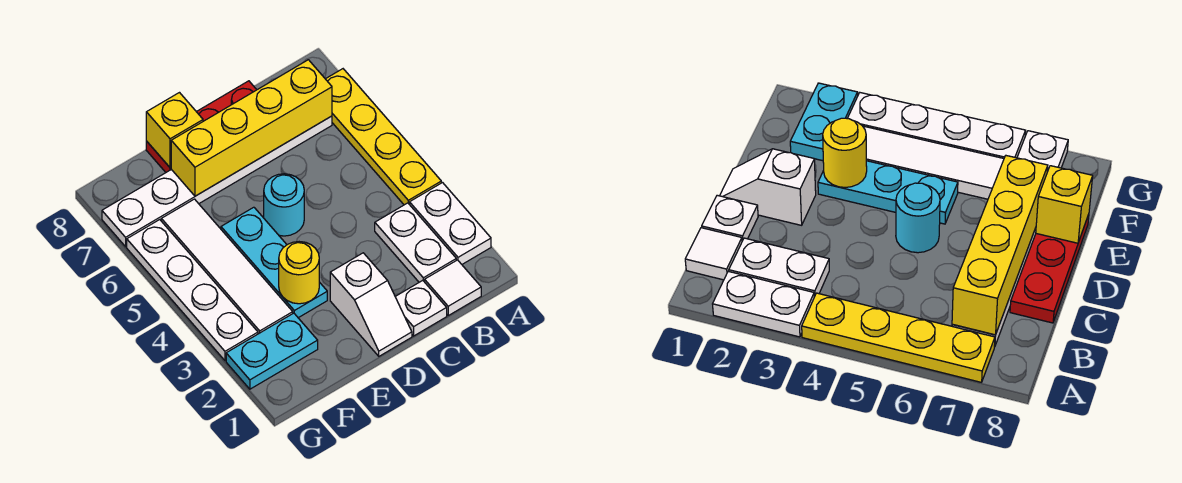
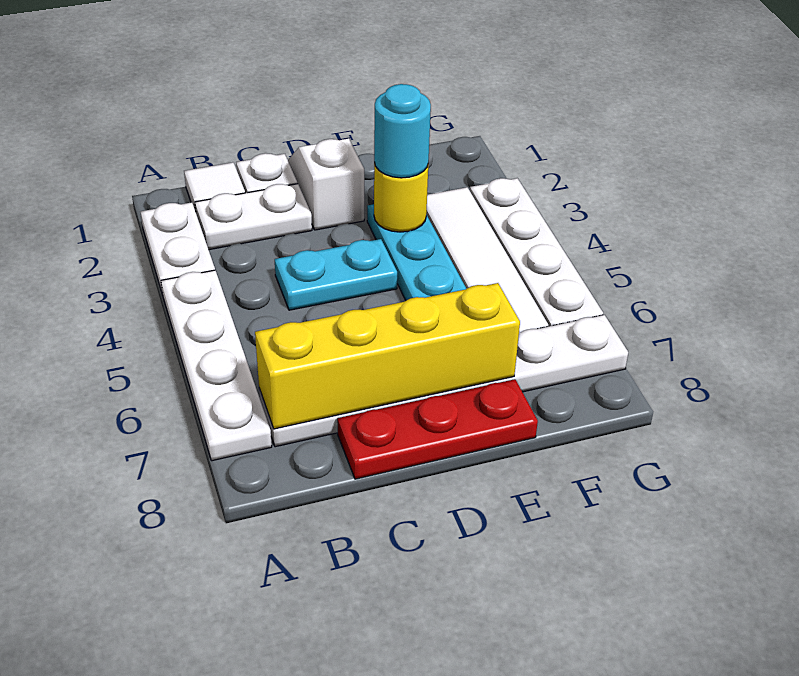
yellow 1x4 plate [326,69,441,205] -> white 1x4 plate [161,270,272,461]
white 1x2 plate [375,203,456,282] -> white 1x2 plate turned to [195,184,312,250]
cyan 1x1 round brick [264,174,304,236] -> cyan 1x1 round brick moved to [374,84,431,178]
yellow 1x1 brick [146,93,203,168] -> none
cyan 1x2 plate [226,313,318,389] -> cyan 1x2 plate moved to [275,239,397,310]

